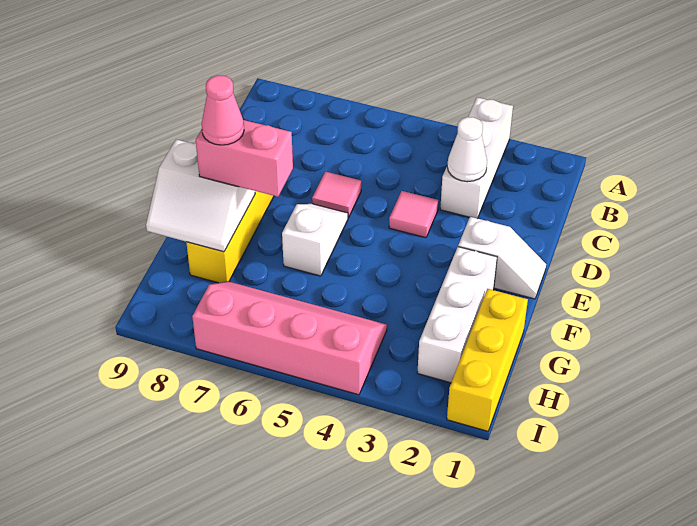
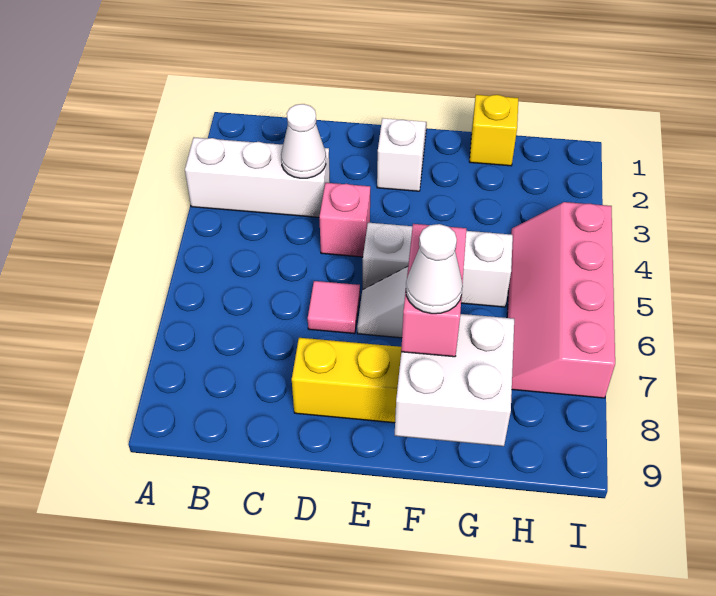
pink 1x1 tile [389,191,438,238] -> pink 1x1 brick [319,183,370,257]
white 1x3 brick [417,247,497,383] -> white 1x3 brick moved to [363,223,513,307]
white 2x2 slope [146,140,255,252] -> white 2x2 brick [395,314,514,446]
pink 1x1 cone [202,75,244,145] -> white 1x1 cone [406,224,463,314]
yellow 1x3 brick [447,289,528,431] -> yellow 1x1 brick [469,95,518,166]

